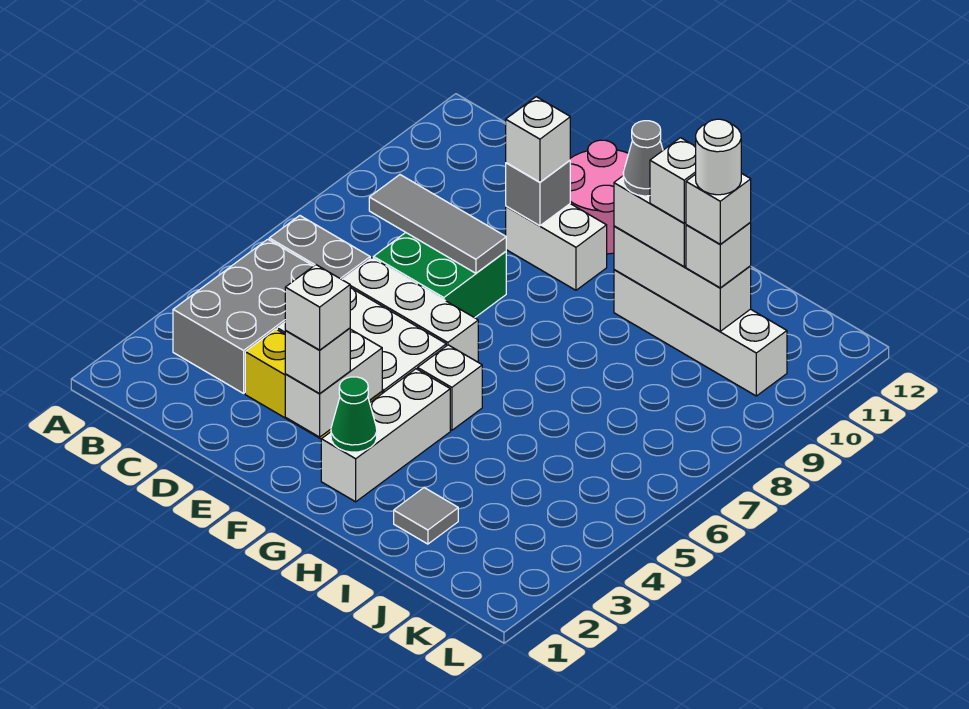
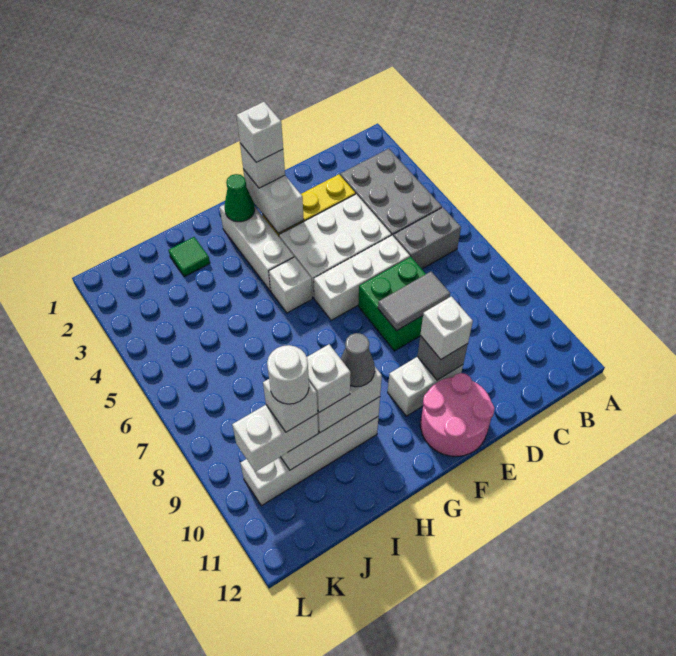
grey 1x3 tile [369,175,506,273] -> grey 1x2 tile [378,272,450,331]
grey 1x1 tile [394,488,458,544] -> green 1x1 tile [169,237,210,277]
white 1x1 brick [686,222,751,288] -> white 1x2 brick [232,405,318,472]

